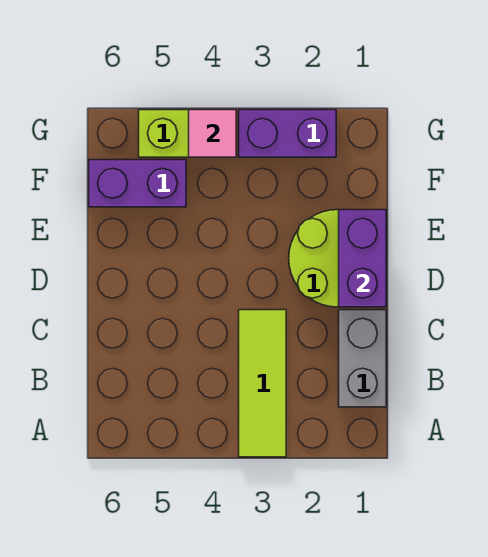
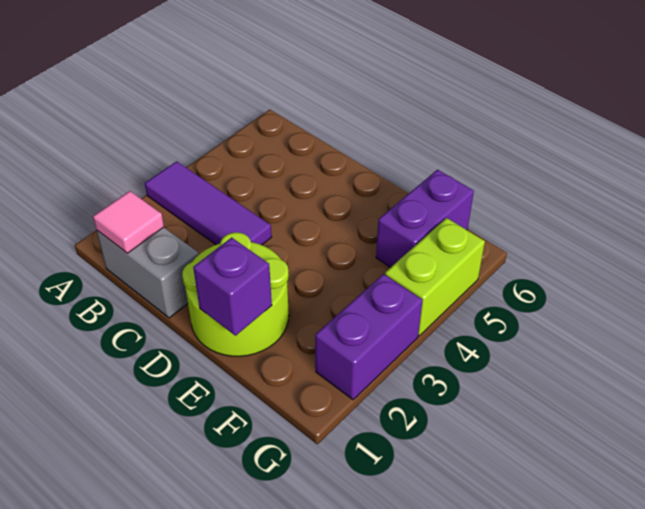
lime 1x3 tile [239,310,286,457] -> purple 1x3 tile [145,161,272,245]
purple 1x2 brick [339,210,386,307] -> purple 1x1 brick [193,237,272,336]
pink 1x1 tile [189,110,236,157] -> pink 1x1 tile moved to [93,191,164,253]

